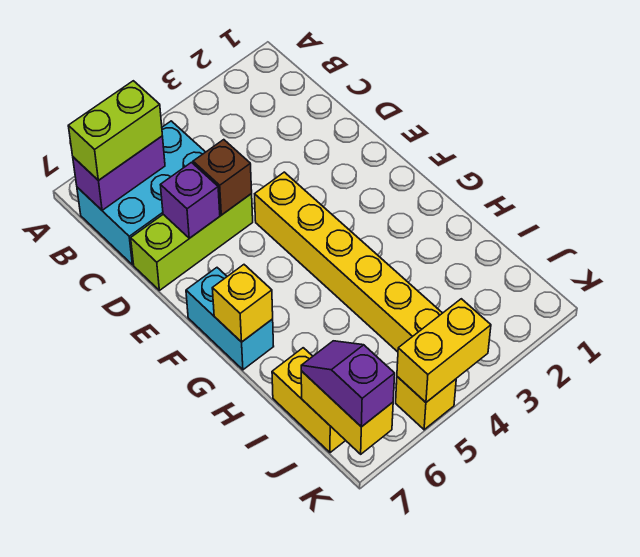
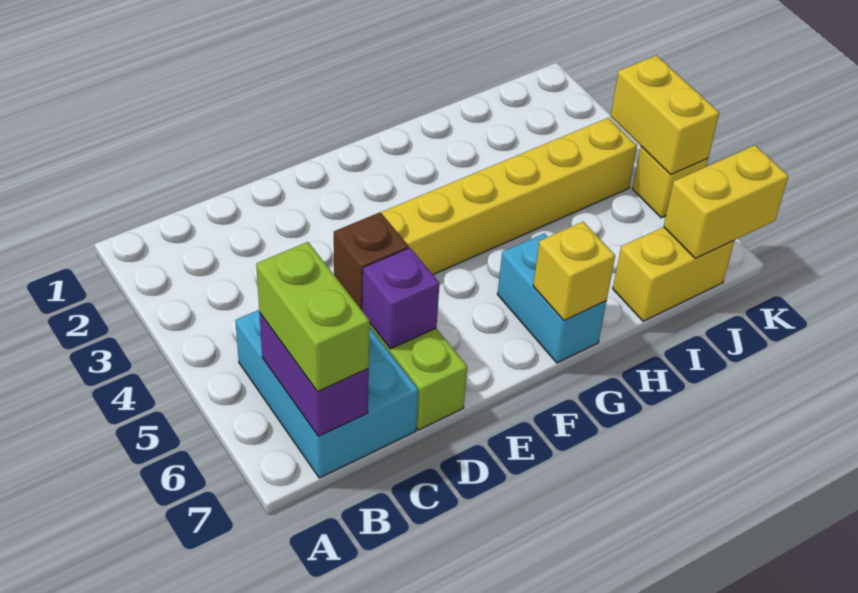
cyan 1x2 brick [186,268,274,370] -> cyan 1x2 brick turned to [497,233,606,363]
purple 1x2 slope [301,341,395,427] -> none

